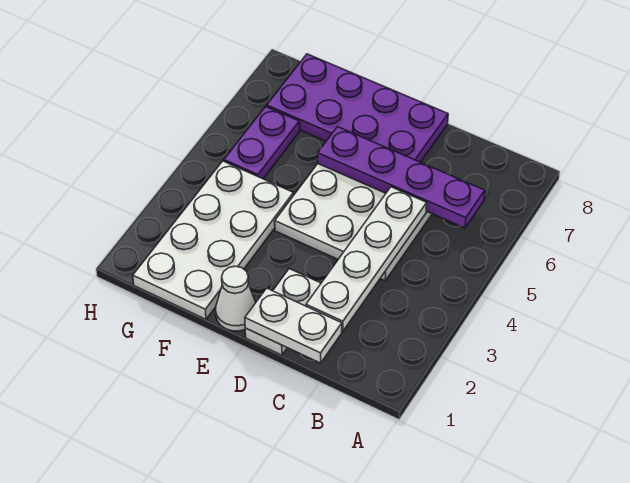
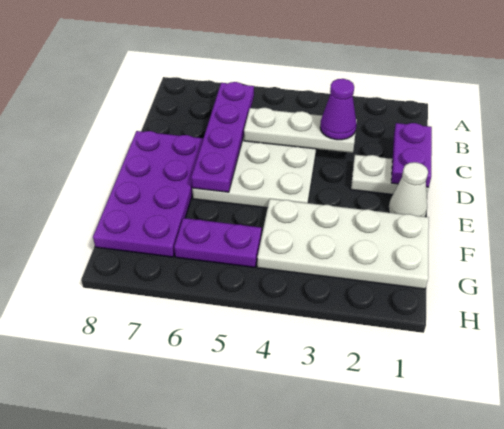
white 1x2 plate [245,288,342,363] -> purple 1x2 plate [391,123,432,188]
white 1x4 plate [306,187,427,331] -> white 1x3 plate [244,108,357,153]
none -> purple 1x1 cone [320,79,357,140]

